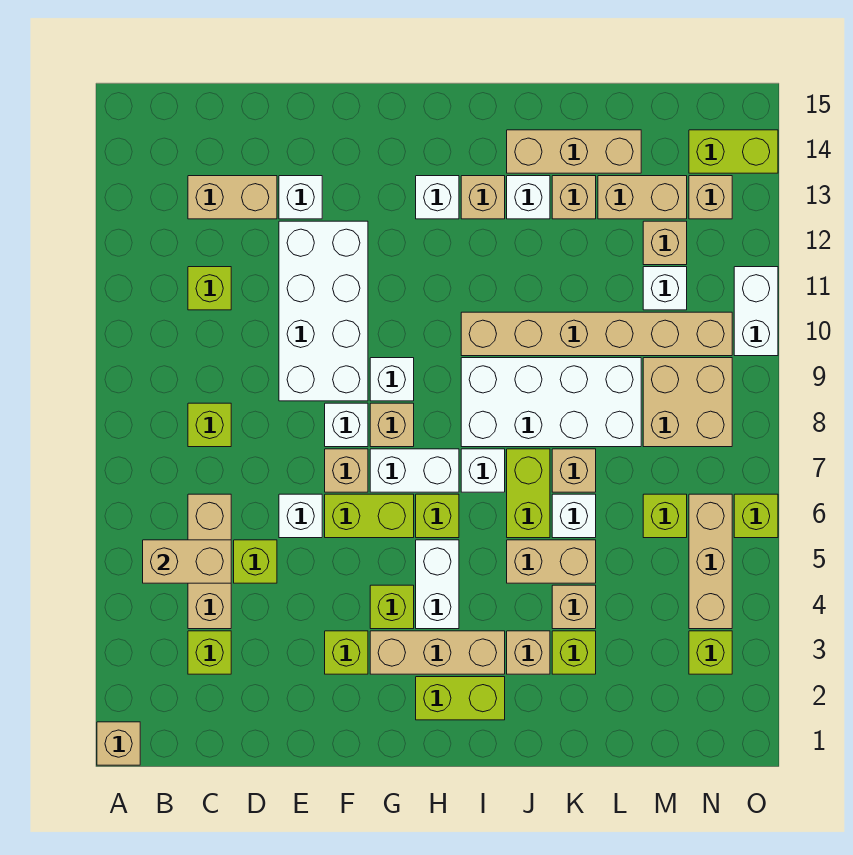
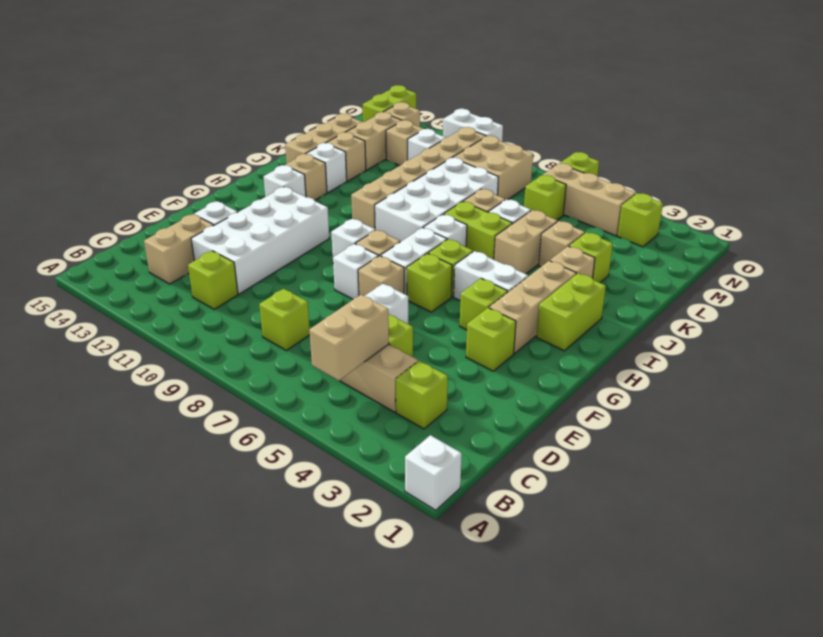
tan 1x1 brick [97,722,140,765] -> white 1x1 brick [405,435,462,510]
white 2x4 brick [279,221,368,401] -> white 2x4 brick turned to [191,187,329,294]
lime 1x2 brick [325,494,414,538] -> lime 1x1 brick [406,253,452,312]

